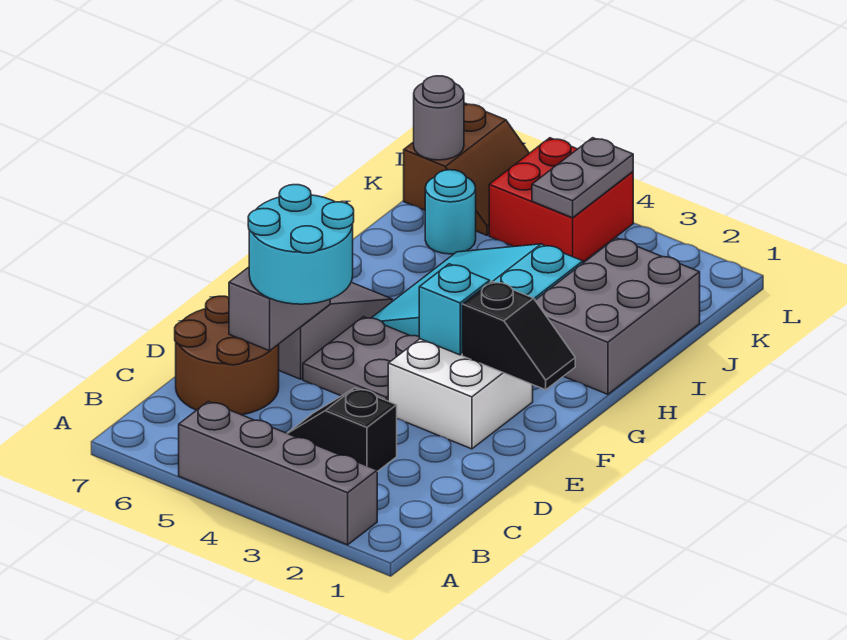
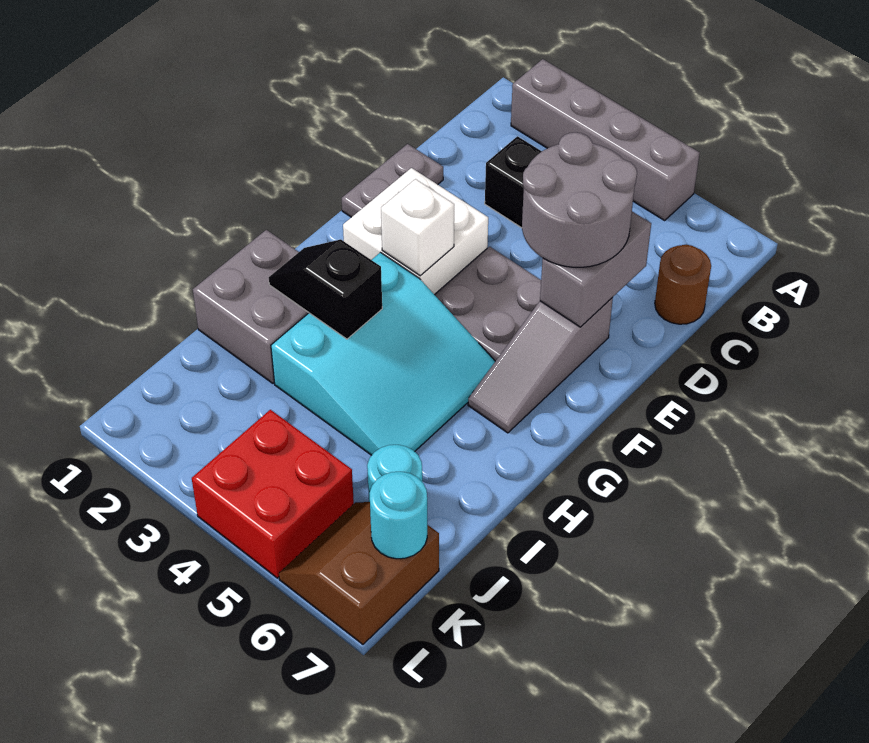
brown 2x2 round brick [175,296,279,415] -> brown 1x1 round brick [655,245,711,324]
cyan 2x2 round brick [248,185,354,304] -> grey 2x2 round brick [522,132,637,267]
black 1x2 slope [462,281,575,390] -> black 1x2 slope moved to [269,240,382,339]
cyan 1x1 brick [419,264,490,355] -> white 1x1 brick [381,179,454,276]
grey 2x3 brick [535,238,700,394] -> grey 2x2 brick [193,230,309,383]
grey 1x2 plate [532,138,633,218] -> grey 1x2 plate moved to [342,144,443,217]
grey 1x1 round brick [414,76,464,160] -> cyan 1x1 round brick [369,472,427,559]

